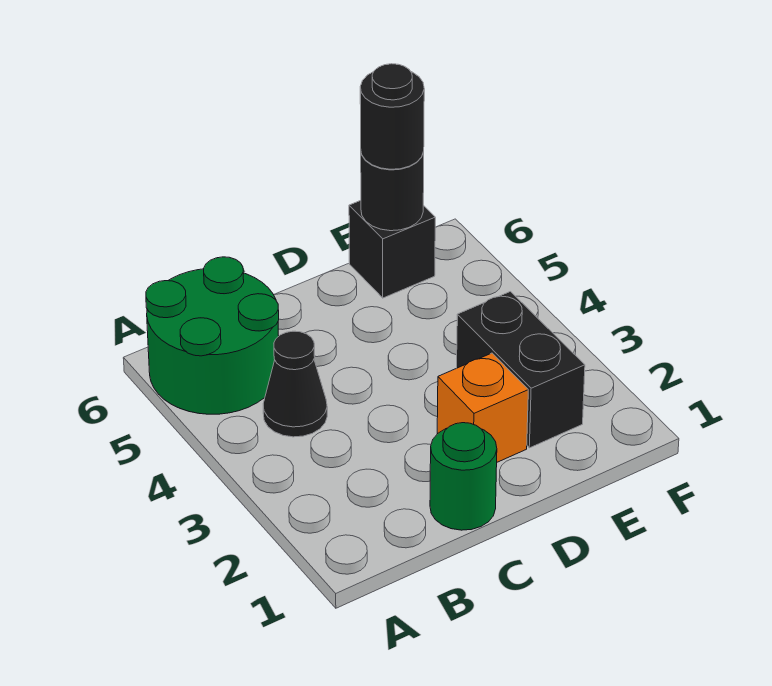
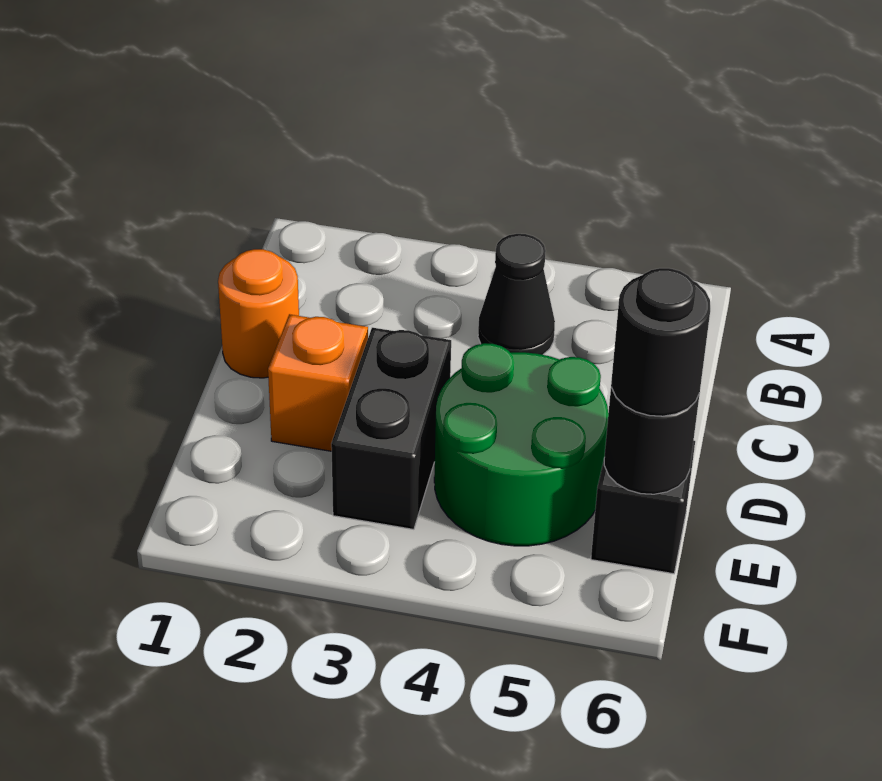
green 2x2 round brick [146,257,279,414] -> green 2x2 round brick moved to [434,343,608,546]
green 1x1 round brick [430,423,497,530] -> orange 1x1 round brick [218,249,299,378]
black 1x2 brick [457,292,585,448] -> black 1x2 brick turned to [331,328,451,529]

